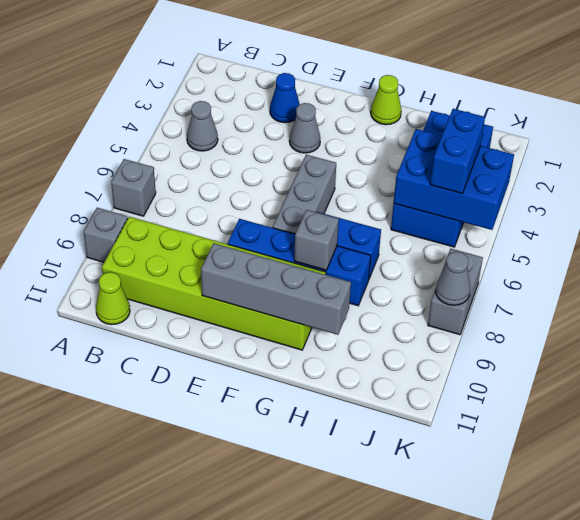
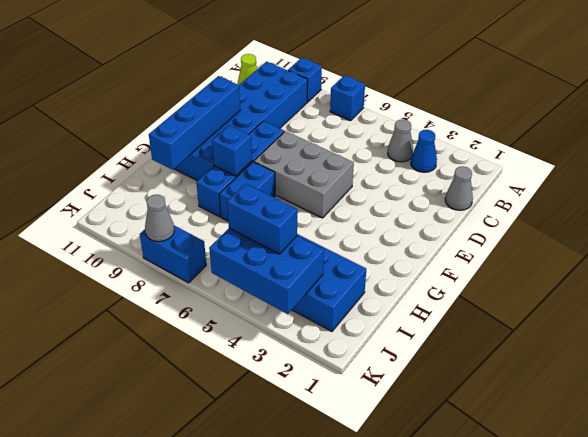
grey 1x1 brick [111,159,156,216] -> blue 1x1 brick [330,75,365,121]
grey 1x1 brick [84,208,128,262] -> blue 1x1 brick [288,58,322,102]
lime 2x6 brick [102,217,326,350] -> blue 2x6 brick [175,62,308,181]
blue 1x1 cone [270,73,300,123] -> blue 1x1 cone moved to [411,130,437,172]
grey 1x1 cone [290,103,320,153] -> grey 1x1 cone moved to [445,167,473,210]
grey 1x4 brick [201,243,351,335] -> blue 1x4 brick [149,76,240,170]
grey 1x3 brick [273,155,336,234] -> grey 2x3 brick [254,131,354,218]
lime 1x1 cone [371,75,401,125] -> none
grey 1x1 brick [294,210,339,270] -> blue 1x1 brick [212,126,252,176]
blue 2x3 brick [394,129,514,230] -> blue 2x3 brick turned to [209,228,324,314]
grey 1x2 brick [428,249,483,335] -> blue 1x2 brick [140,225,206,283]

